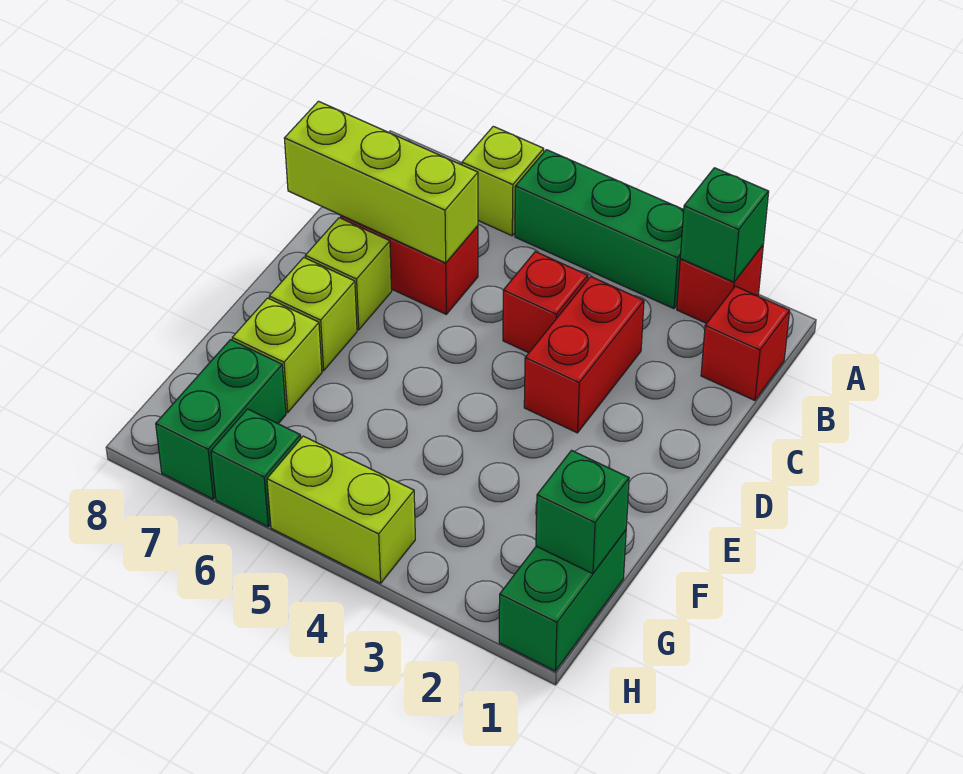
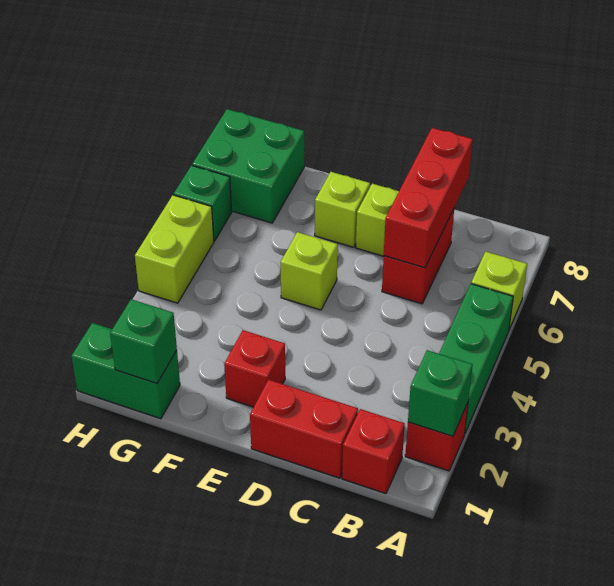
red 1x2 brick [524,277,644,433] -> red 1x2 brick moved to [250,380,358,478]
red 1x1 brick [503,252,588,353] -> red 1x1 brick moved to [224,330,285,407]
lime 1x3 brick [284,101,478,263] -> red 1x3 brick [384,128,473,268]
lime 1x1 brick [232,298,322,413] -> lime 1x1 brick moved to [280,232,338,310]
green 1x2 brick [156,340,286,499] -> green 2x2 brick [192,109,304,223]

